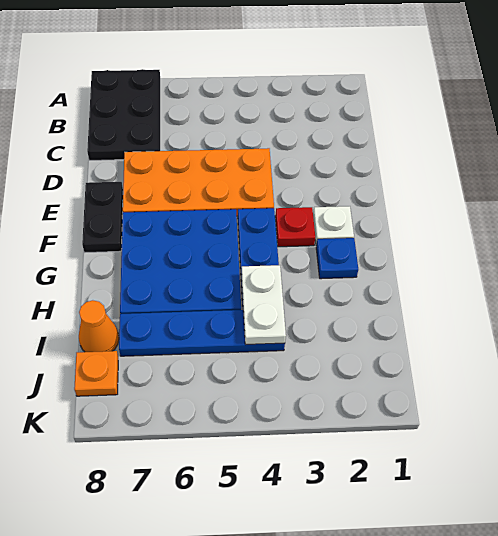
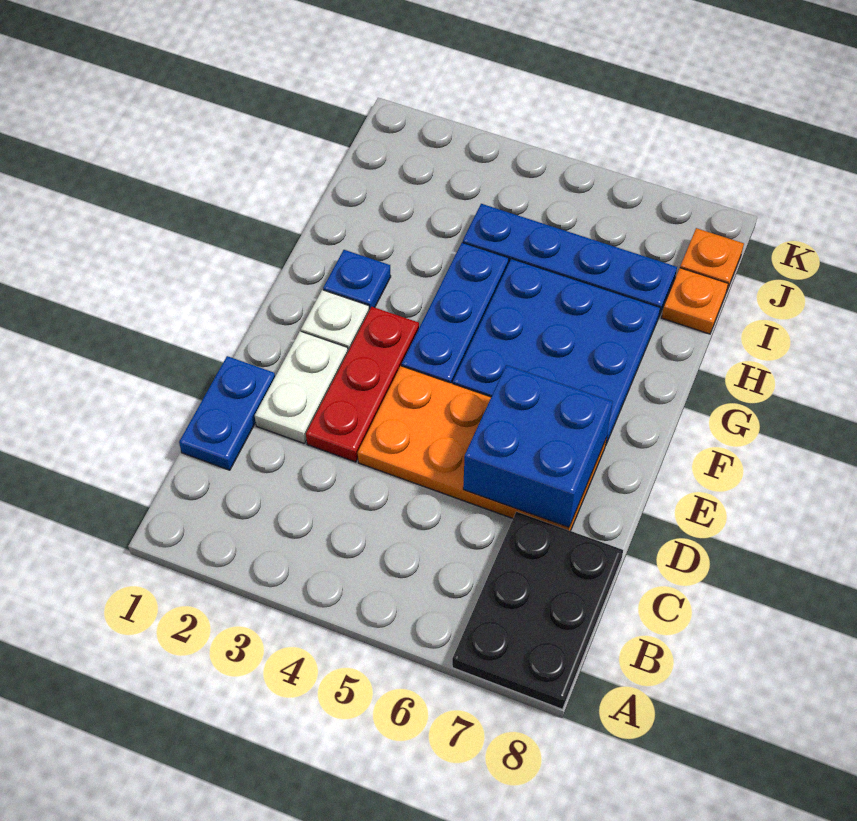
none -> blue 1x2 plate [179,356,275,470]
none -> blue 2x2 brick [463,365,613,527]
black 1x2 plate [82,182,123,252] -> none
red 1x1 plate [275,207,315,247] -> red 1x3 plate [306,307,419,462]
white 1x2 plate [241,265,286,345] -> white 1x2 plate moved to [255,331,348,444]
orange 1x1 cone [79,300,119,352] -> orange 1x1 plate [662,268,728,334]

